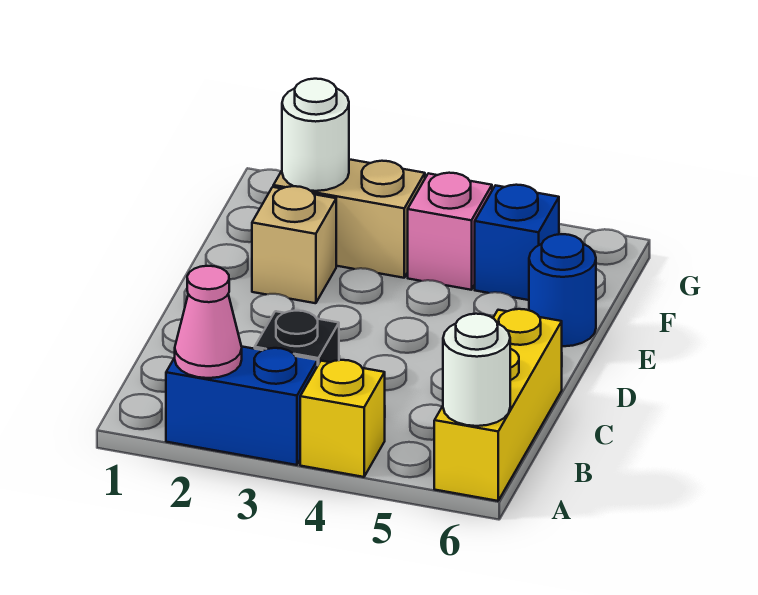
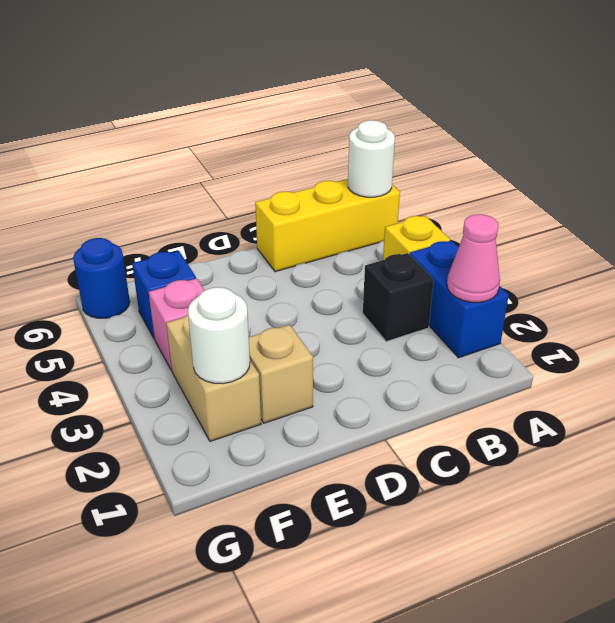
blue 1x1 round brick [529,234,596,346] -> blue 1x1 round brick moved to [73,238,130,318]

